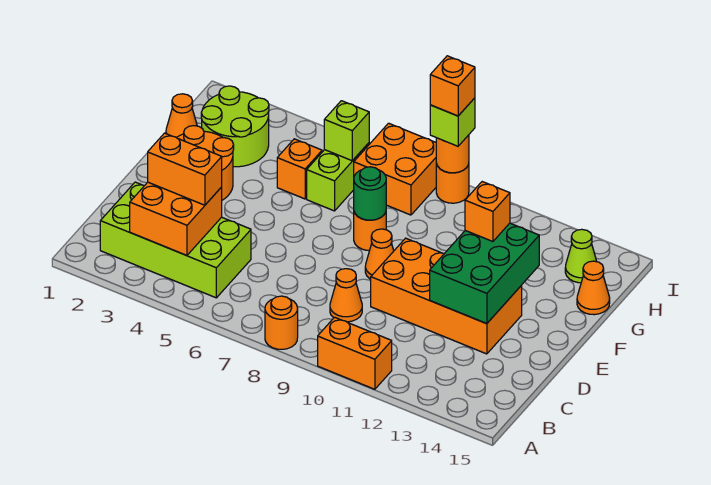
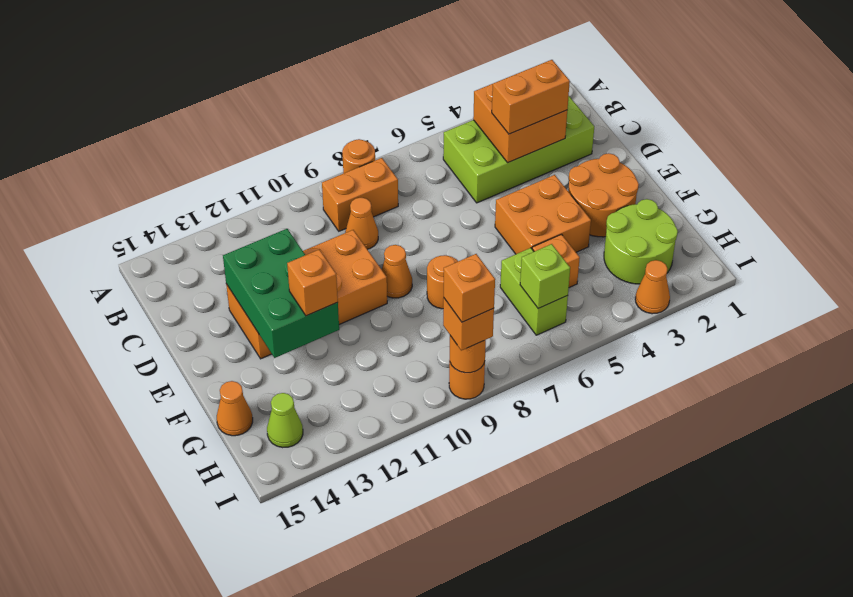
orange 1x2 brick [318,317,392,389] -> orange 1x2 brick moved to [322,158,398,231]
green 1x1 round brick [354,167,386,220] -> none
orange 1x1 cone [166,94,197,137] -> orange 1x1 cone moved to [635,260,670,314]
orange 2x2 brick [354,123,436,215] -> orange 2x2 brick moved to [495,175,591,254]
lime 1x1 brick [430,98,475,146] -> orange 1x1 brick [443,298,494,350]

